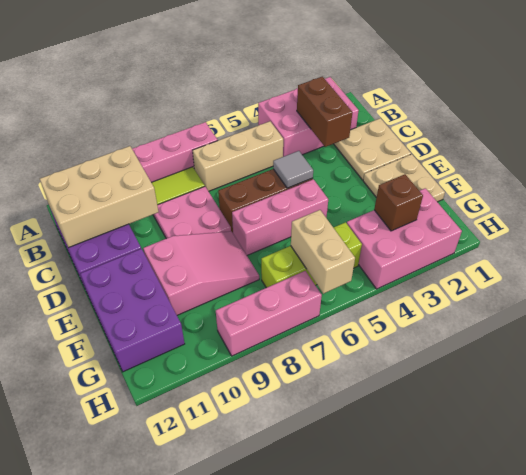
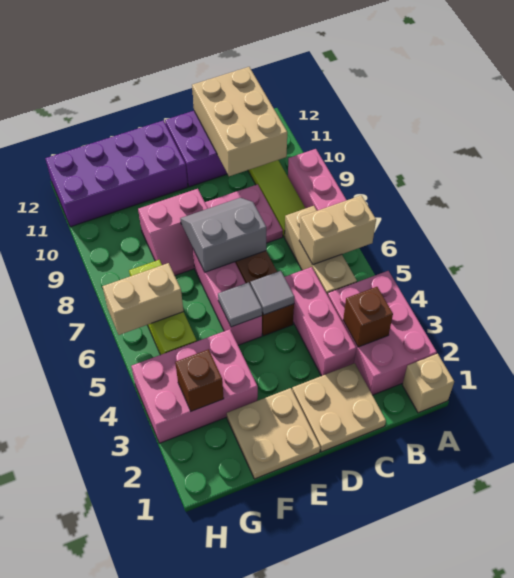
none -> tan 1x1 brick [402,354,454,413]
none -> tan 1x2 brick [299,195,376,265]
brown 1x2 brick [297,77,353,147] -> brown 1x1 brick [343,287,393,347]
none -> grey 2x2 slope [180,197,266,272]
none -> grey 1x1 tile [218,282,262,327]
pink 2x3 slope [143,231,259,315] -> pink 2x2 slope [138,189,208,275]
purple 2x3 brick [80,249,185,372] -> purple 2x4 brick [45,120,188,227]
pink 2x3 brick [347,188,462,289] -> pink 2x3 brick turned to [131,329,258,443]
pink 1x3 brick [216,271,322,356] -> pink 1x3 brick moved to [284,267,356,376]

